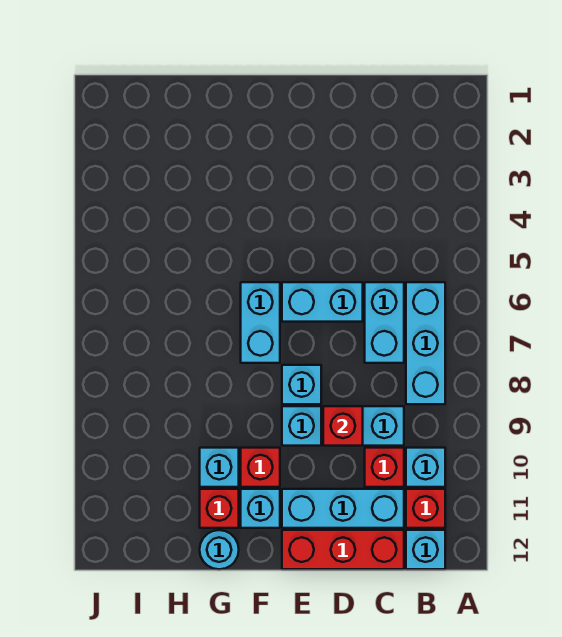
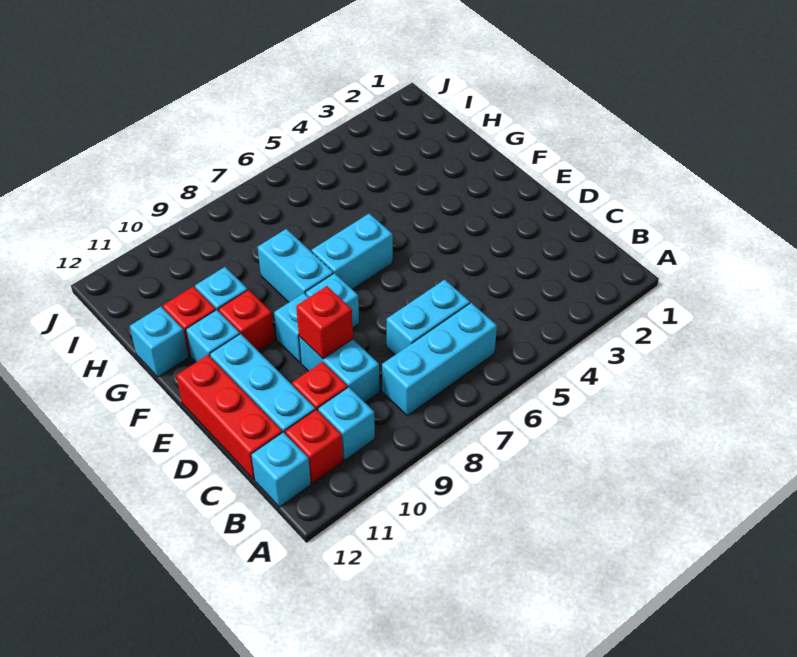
cyan 1x2 brick [282,282,363,322] -> cyan 1x2 brick moved to [258,229,333,302]
cyan 1x1 round brick [200,530,239,569] -> cyan 1x1 brick [130,307,188,377]

